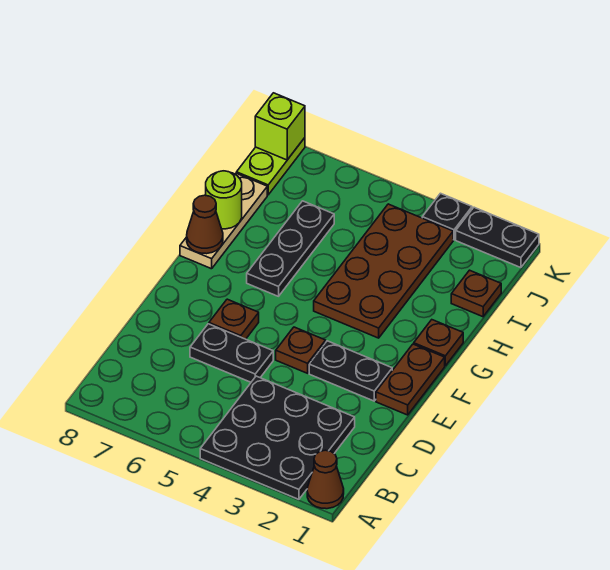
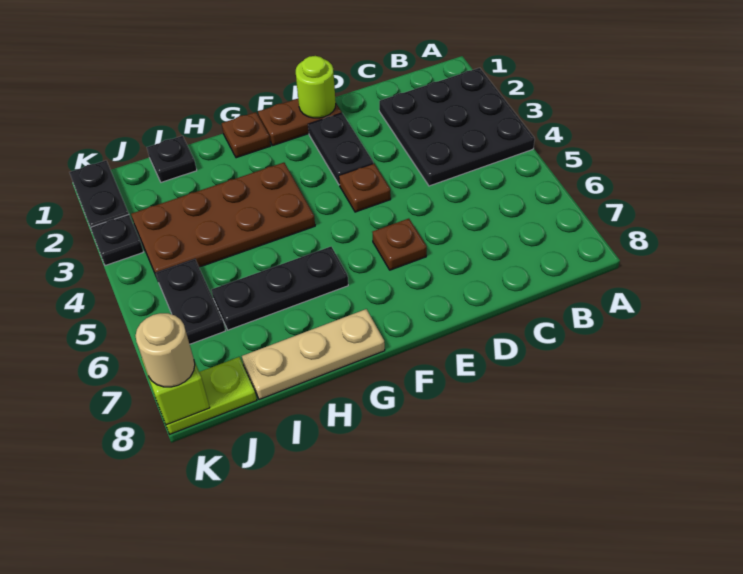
brown 1x1 cone [307,450,344,509] -> none
black 1x2 plate [190,324,273,382] -> black 1x2 plate moved to [156,259,225,344]
brown 1x1 cone [187,195,223,254] -> none
lime 1x1 round brick [206,171,242,229] -> lime 1x1 round brick moved to [296,56,336,118]
brown 1x1 plate [451,270,501,317] -> black 1x1 plate [147,136,197,182]
none -> tan 1x1 round brick [135,313,195,387]

